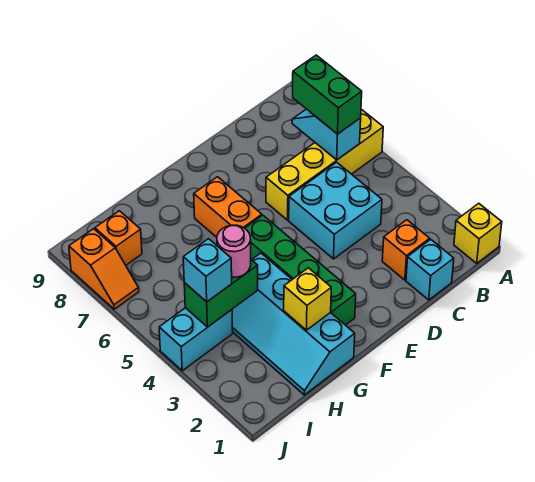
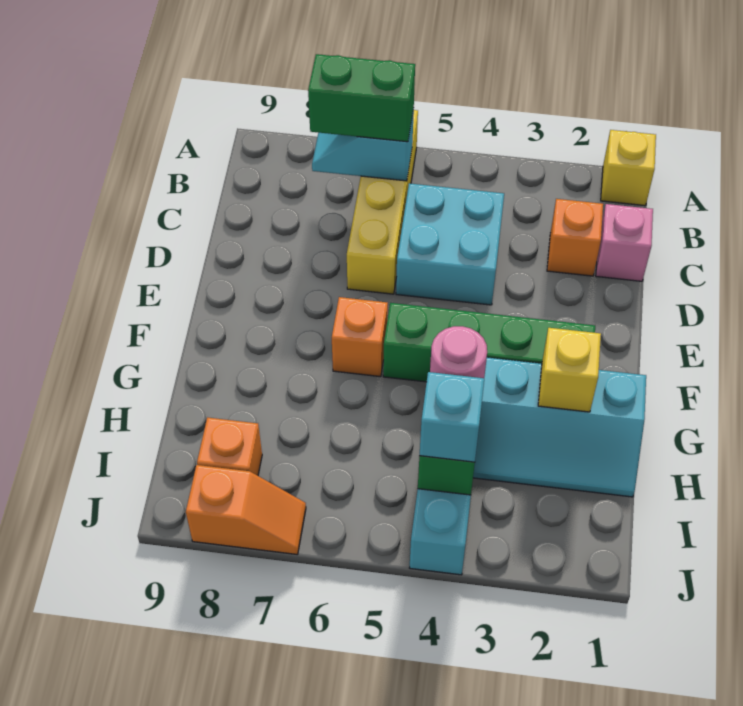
cyan 1x1 brick [406,239,454,300] -> pink 1x1 brick [596,204,653,281]
orange 1x2 brick [194,177,262,237] -> orange 1x1 brick [332,297,388,377]

